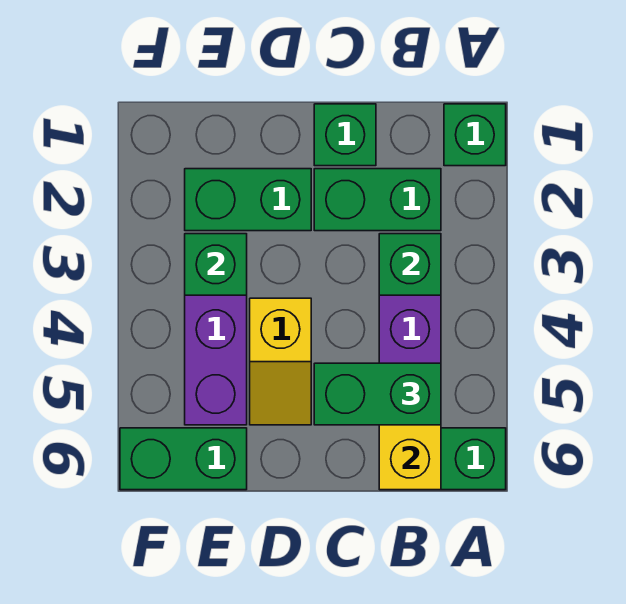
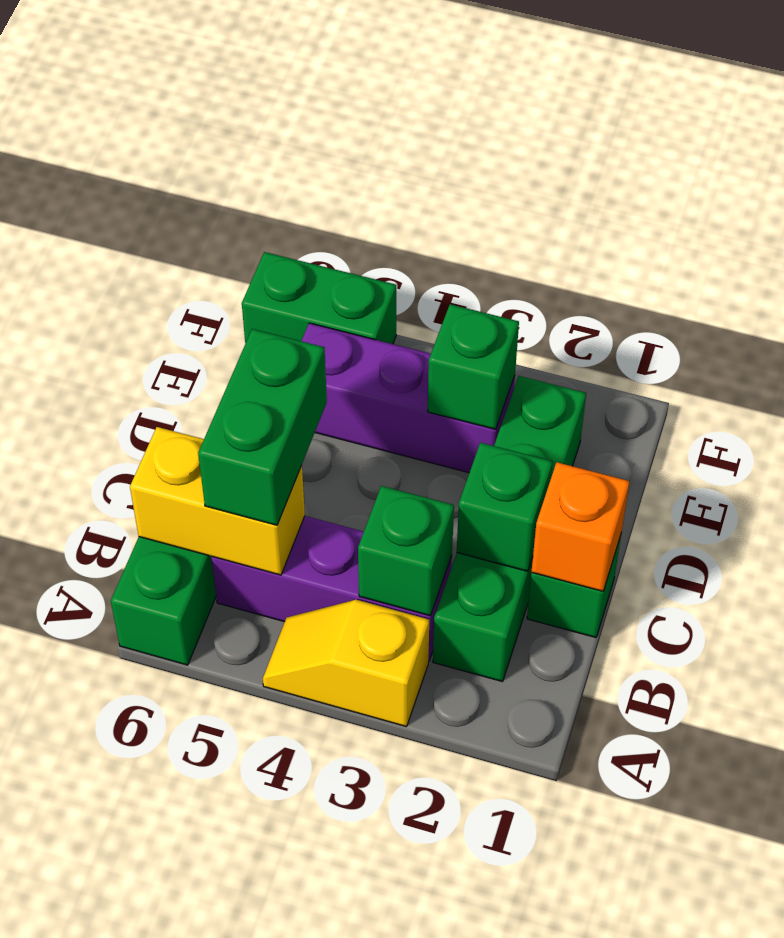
green 1x1 brick [444,104,506,166] -> green 1x1 brick moved to [457,443,553,571]
none -> orange 1x1 brick [532,462,630,591]
yellow 1x2 slope [250,298,311,425] -> yellow 1x2 slope moved to [263,600,429,727]
green 1x2 brick [120,428,247,490] -> green 1x2 brick turned to [242,252,396,344]

